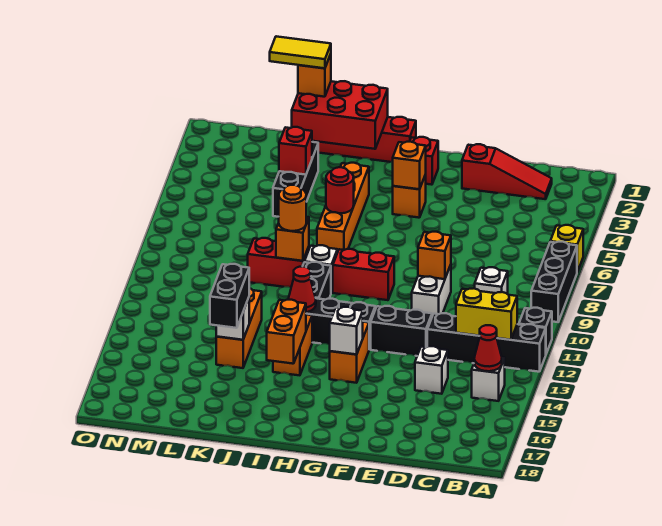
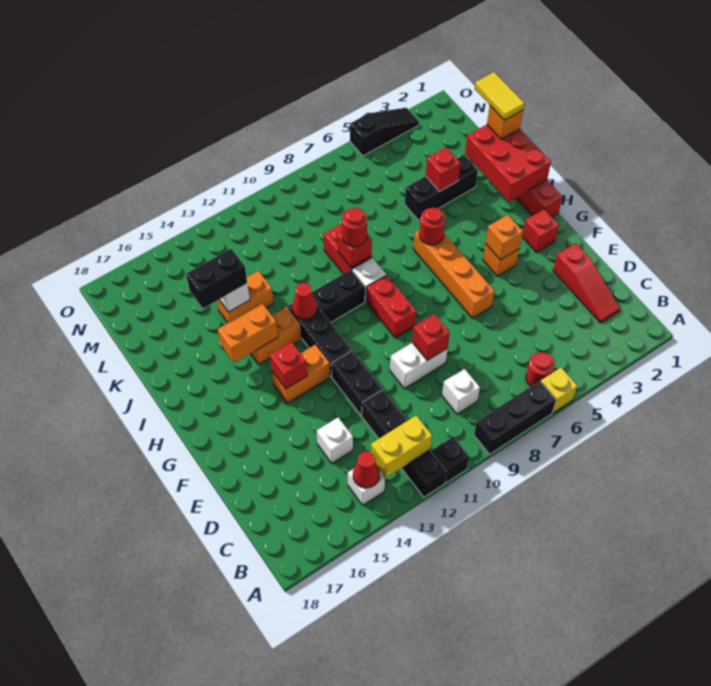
none -> red 1x1 round brick [526,352,555,386]
yellow 1x2 brick [456,288,517,340] -> yellow 1x2 brick turned to [371,416,432,478]
orange 1x1 brick [418,232,451,279] -> red 1x1 brick [412,314,450,360]
white 1x1 brick [330,307,363,354] -> red 1x1 brick [270,342,307,389]
orange 1x4 brick [317,163,369,252] -> orange 1x4 brick turned to [413,230,495,318]
orange 1x1 brick [276,217,309,261] -> red 1x1 brick [337,232,372,268]
orange 1x1 round brick [279,185,306,231] -> red 1x1 round brick [342,208,367,247]
orange 1x3 brick [216,288,262,368] -> orange 1x2 brick [217,271,273,323]
none -> black 1x3 slope [350,108,419,156]

